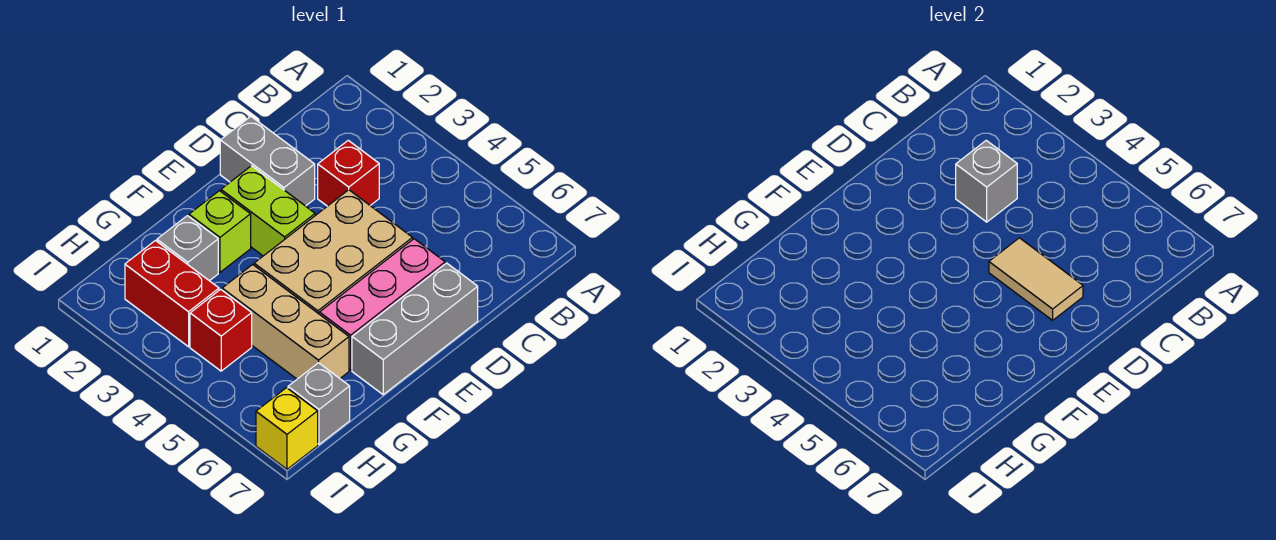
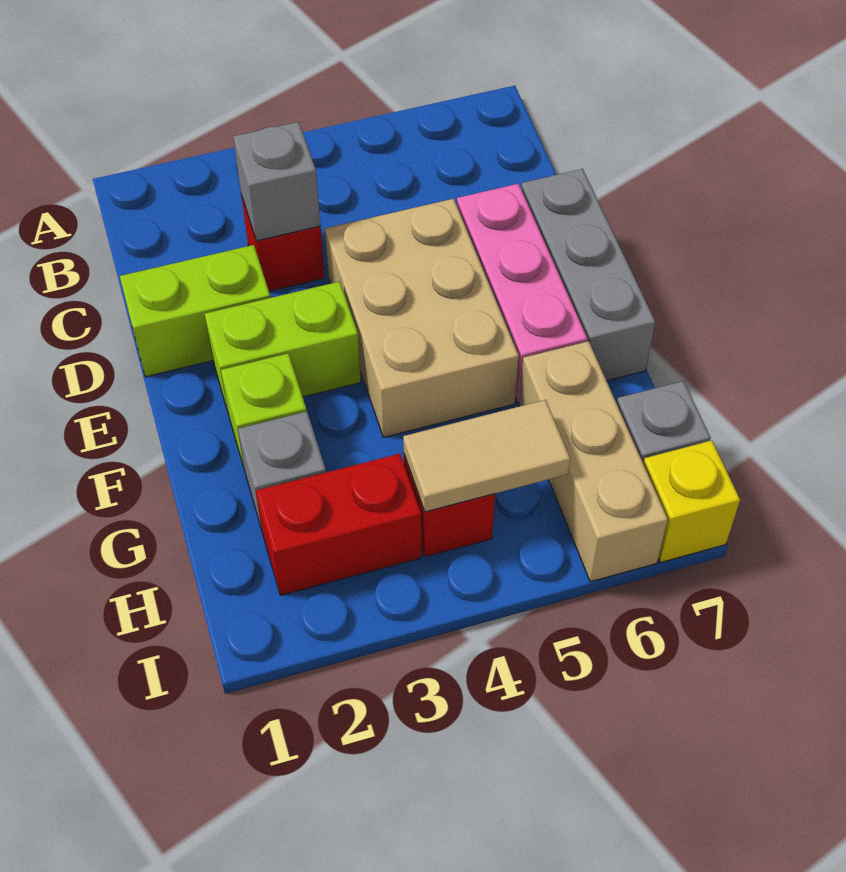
grey 1x2 brick [220,117,315,206] -> lime 1x2 brick [120,245,270,377]
tan 1x2 tile [989,238,1083,320] -> tan 1x2 tile moved to [403,400,570,512]
tan 1x3 brick [222,264,349,379] -> tan 1x3 brick turned to [519,341,668,582]

